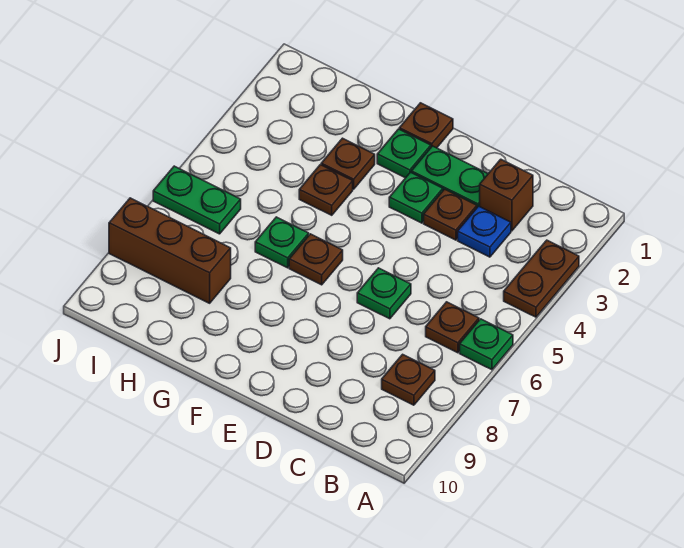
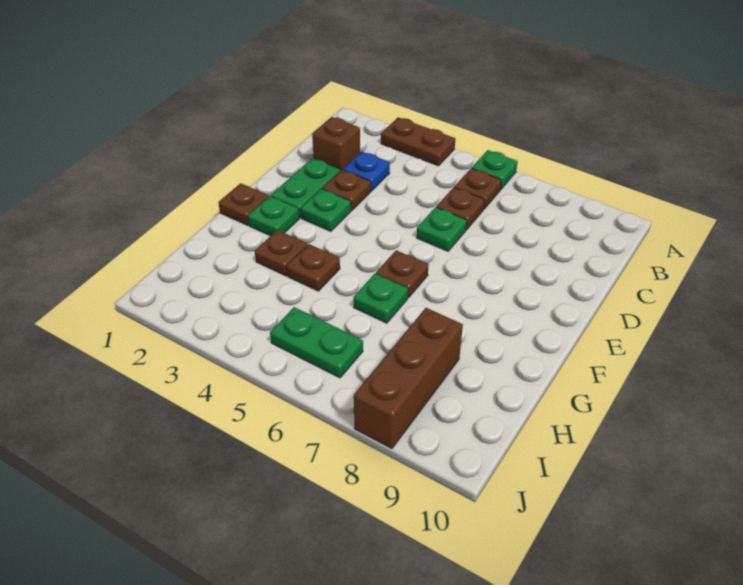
brown 1x1 plate [382,354,435,405] -> brown 1x1 plate moved to [436,187,485,230]
green 1x2 plate [153,166,241,234] -> green 1x2 plate turned to [270,307,363,378]

